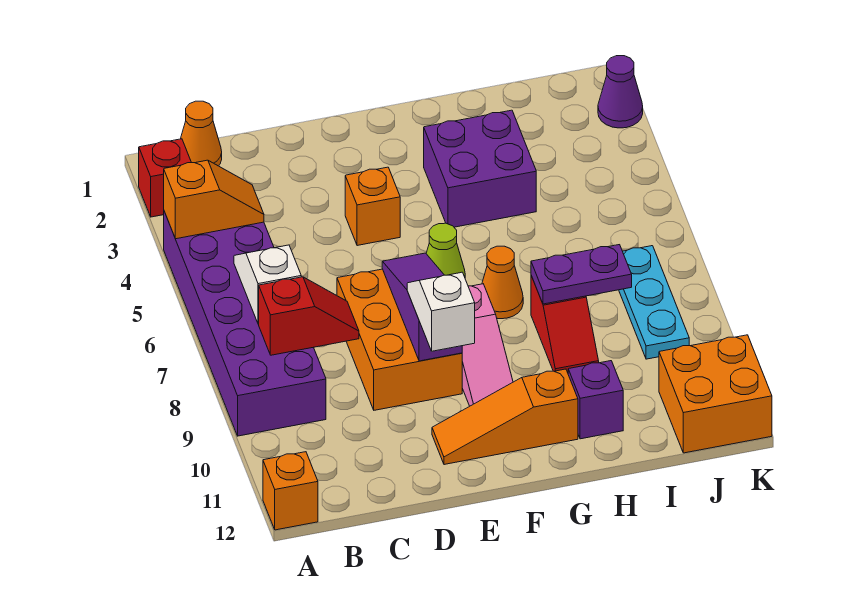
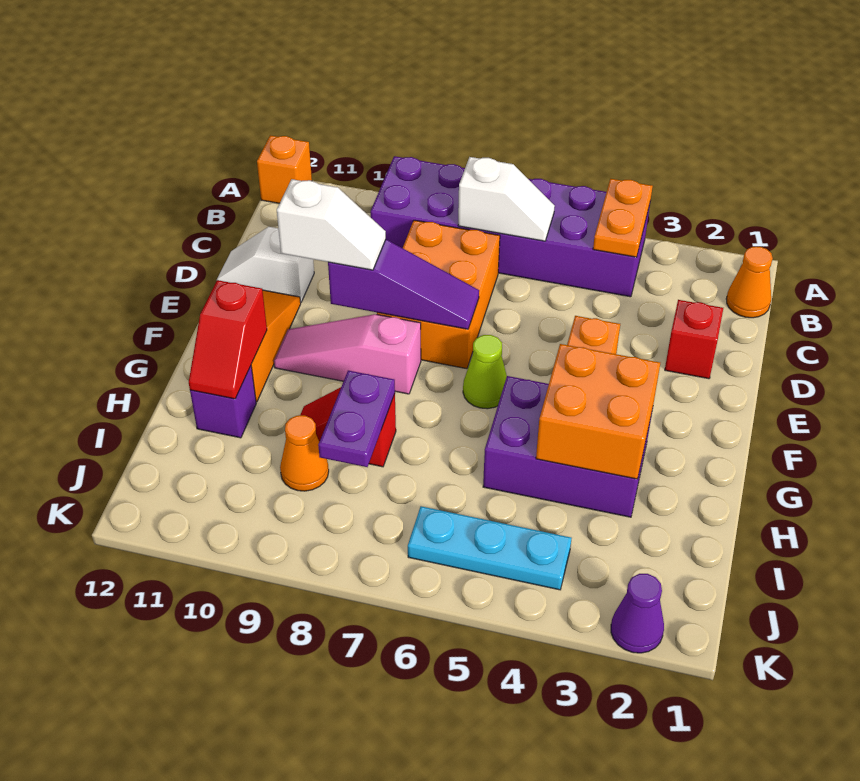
red 1x1 brick [139,139,191,217] -> red 1x1 brick moved to [665,300,723,379]
orange 1x2 slope [164,160,264,239] -> orange 1x2 plate [593,179,653,257]
red 1x2 slope [259,277,359,355] -> red 1x2 slope moved to [189,280,267,399]
orange 2x3 brick [337,269,462,410] -> orange 2x3 brick turned to [377,220,500,369]
none -> white 1x2 slope [217,227,314,302]
purple 2x2 brick [424,110,536,227] -> purple 2x3 brick [483,376,653,517]
orange 1x1 cone [482,246,523,319] -> orange 1x1 cone moved to [280,415,329,491]
cyan 1x3 plate [619,246,689,359] -> cyan 1x3 plate moved to [408,506,571,590]
orange 2x2 brick [659,335,772,453] -> orange 2x2 brick moved to [536,344,660,479]

